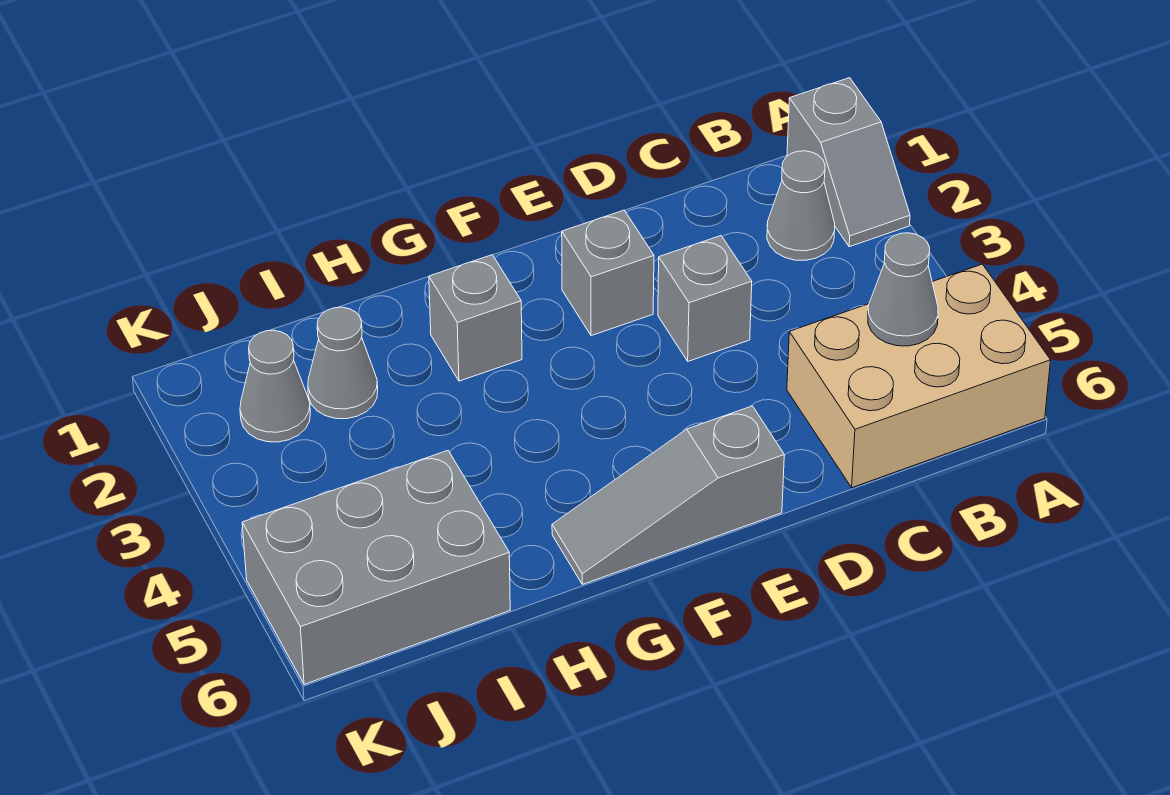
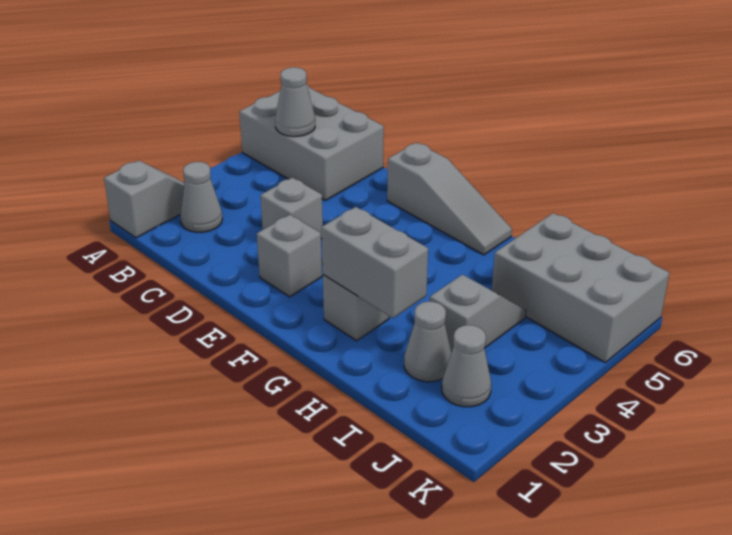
tan 2x3 brick [787,264,1051,488] -> grey 2x3 brick [239,84,384,201]
none -> grey 1x2 brick [322,207,428,318]
none -> grey 1x2 slope [430,275,526,352]

